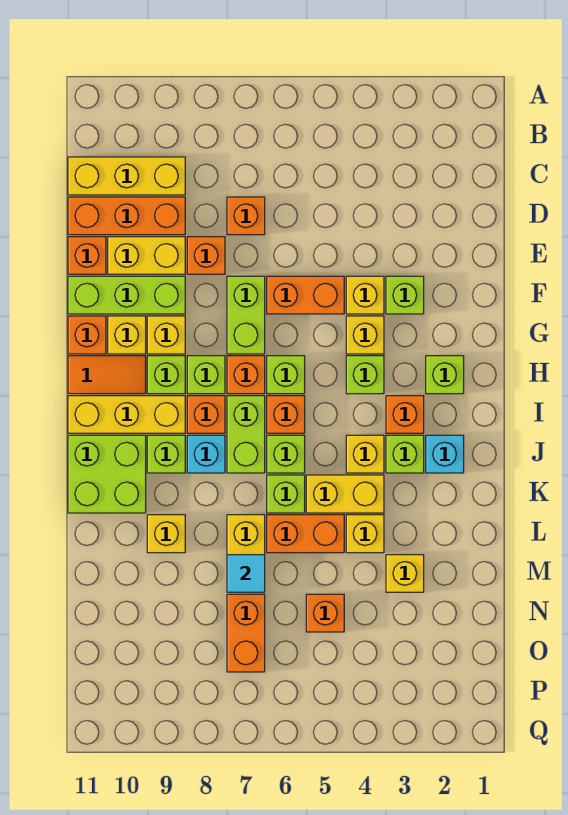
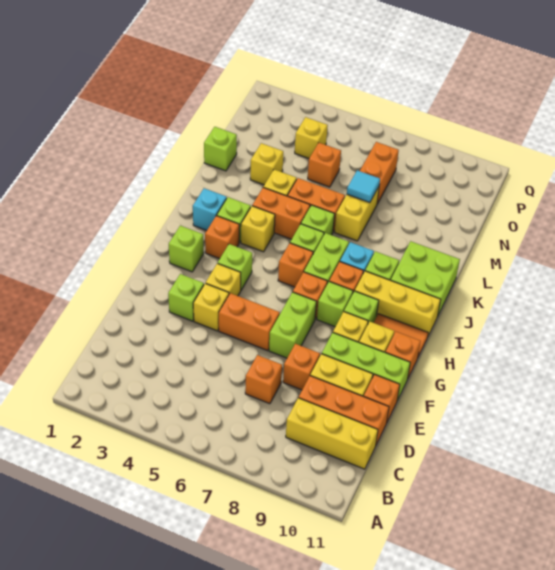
lime 1x1 brick [267,356,305,394] -> lime 1x1 brick moved to [204,127,237,171]
yellow 1x2 brick [306,475,384,513] -> orange 1x2 brick [252,188,310,239]
yellow 1x1 brick [147,515,185,553] -> yellow 1x1 brick moved to [295,117,328,158]

